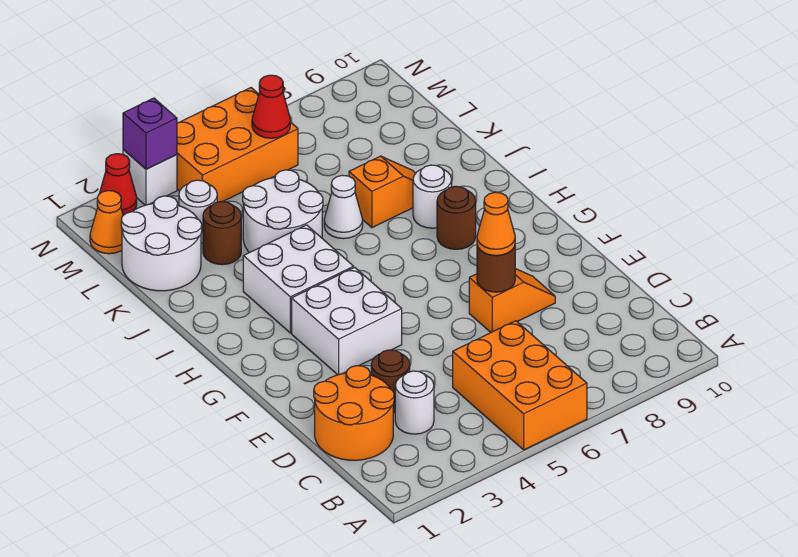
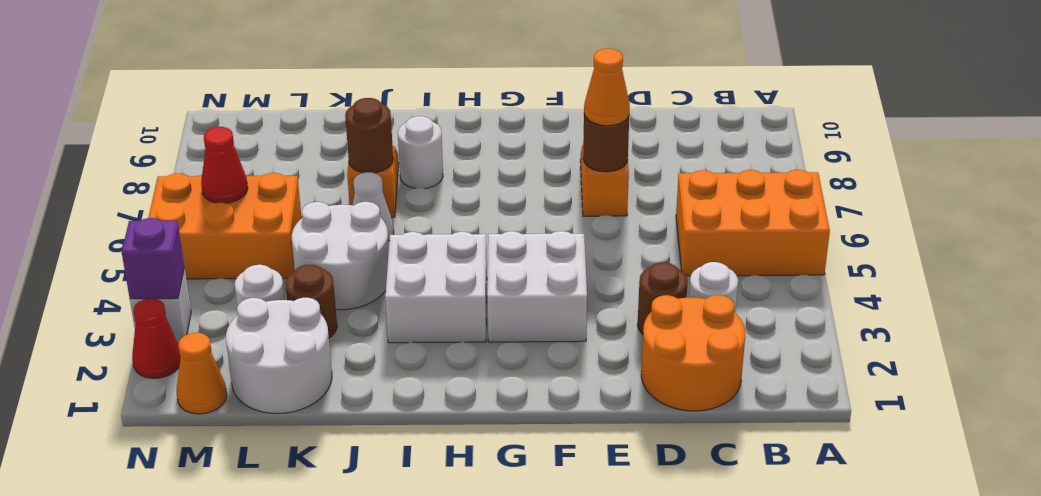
brown 1x1 round brick [437,186,476,249] -> brown 1x1 round brick moved to [345,98,393,173]
orange 2x3 brick [177,88,298,202] -> orange 2x3 brick turned to [148,173,302,279]

